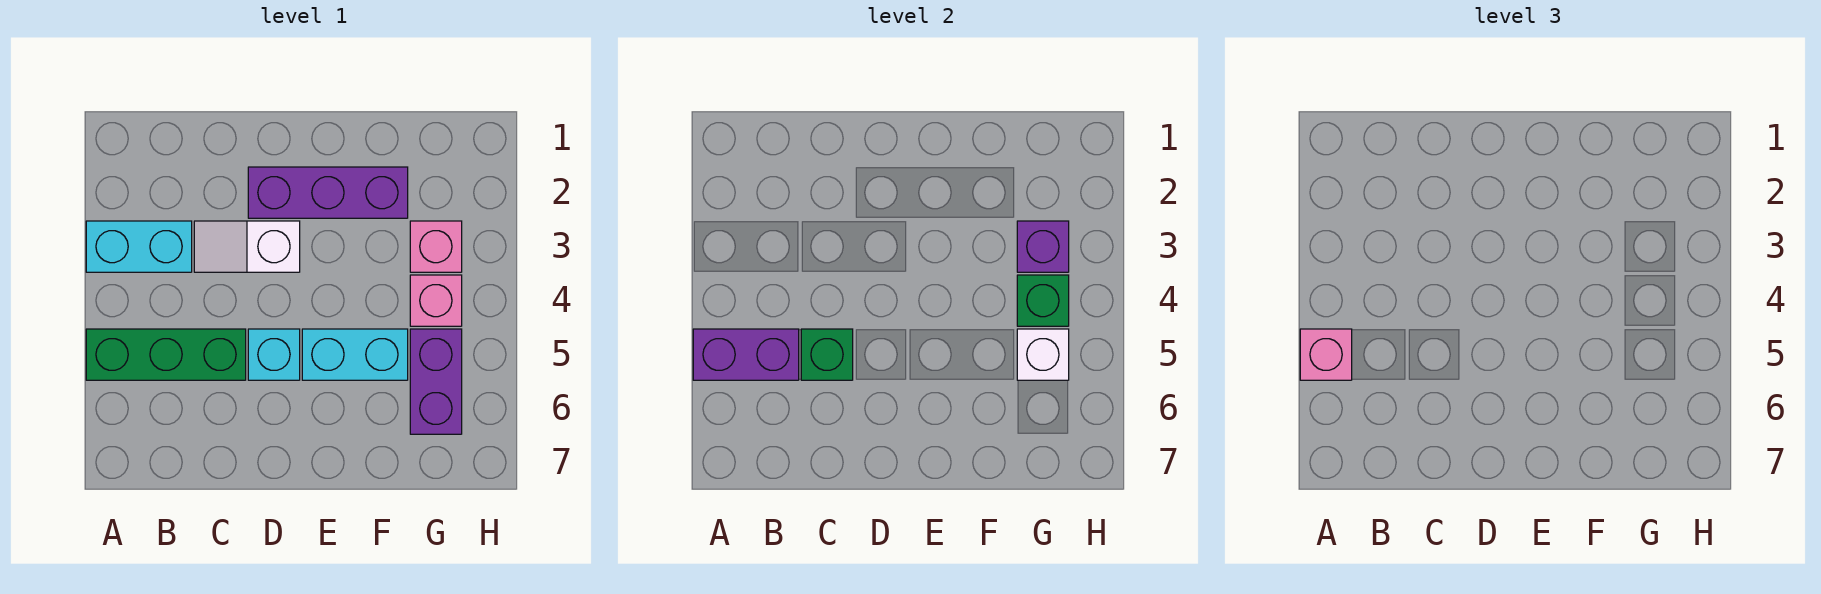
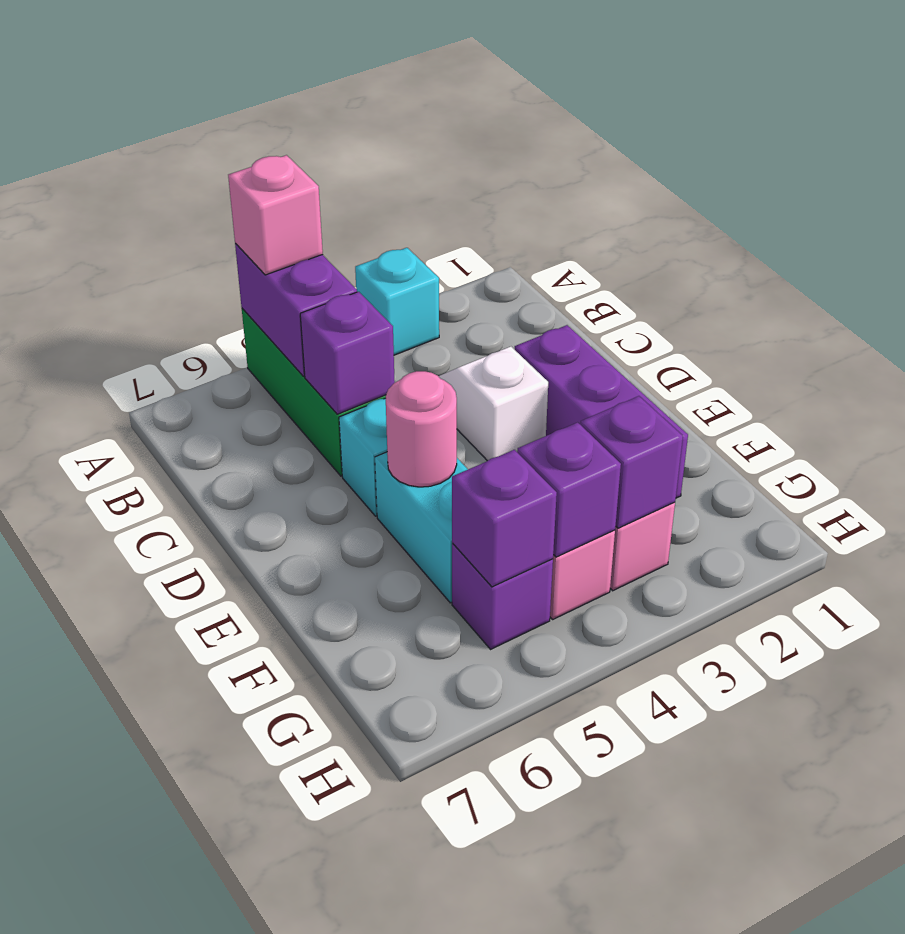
cyan 1x2 brick [86,221,192,272] -> cyan 1x1 brick [355,248,439,355]
green 1x1 brick [801,329,853,380] -> purple 1x1 brick [300,292,395,414]
none -> pink 1x1 round brick [385,371,457,487]
green 1x1 brick [1017,275,1069,326] -> purple 1x1 brick [517,422,621,557]
purple 1x2 brick [410,329,462,434] -> purple 1x1 brick [452,543,553,649]
white 1x1 brick [1017,329,1069,380] -> purple 1x1 brick [452,450,557,587]

